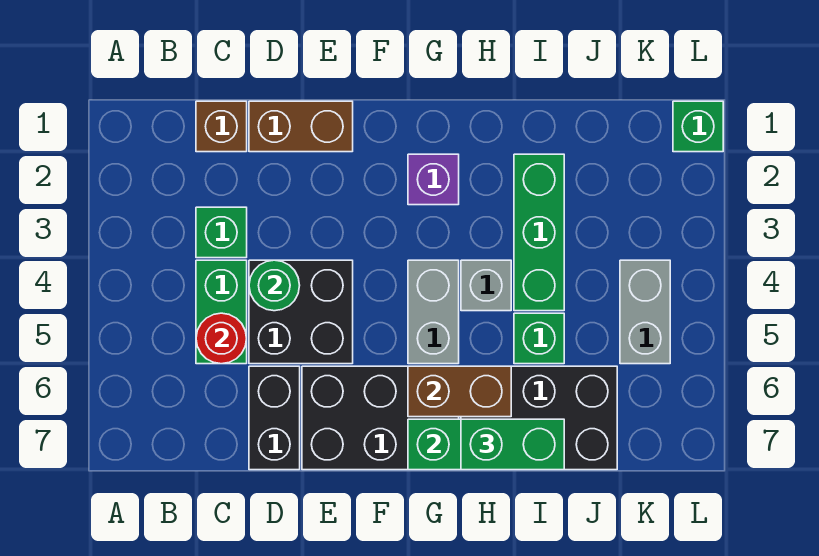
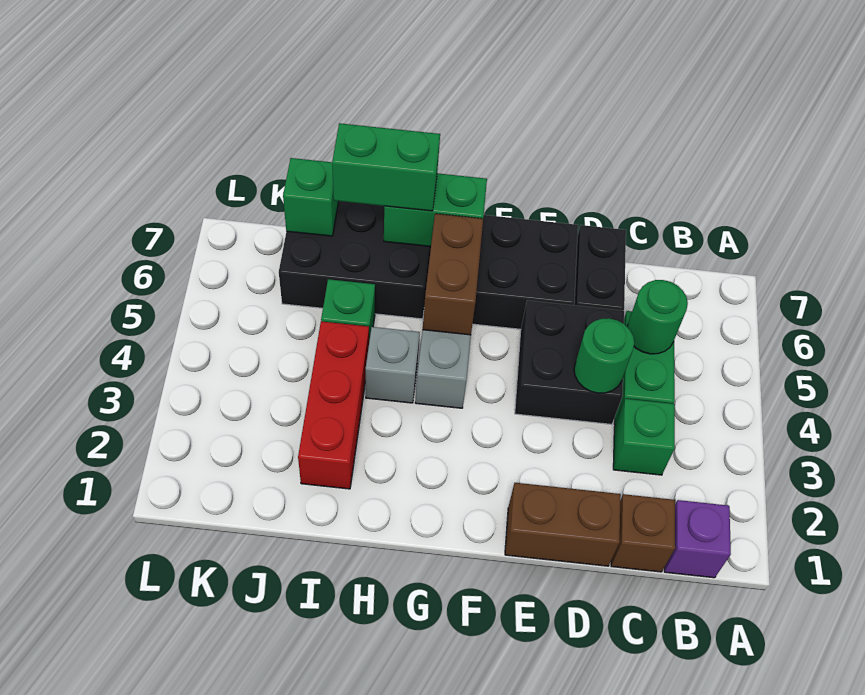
red 1x1 round brick [196,313,247,364] -> green 1x1 round brick [627,280,688,354]
purple 1x1 brick [408,154,459,205] -> purple 1x1 brick moved to [664,500,731,578]
brown 1x2 brick [408,366,511,417] -> brown 1x2 brick turned to [423,214,483,335]
green 1x3 brick [514,154,564,311] -> red 1x3 brick [298,321,369,489]
grey 1x2 brick [620,260,670,364] -> none
green 1x1 brick [673,101,723,152] -> green 1x1 brick moved to [283,158,339,236]

